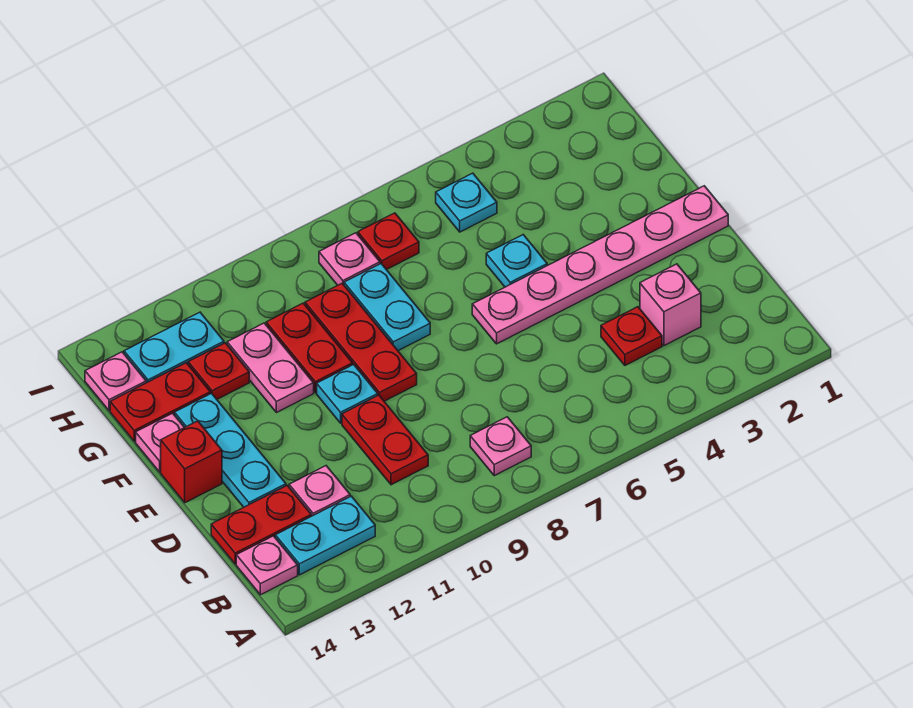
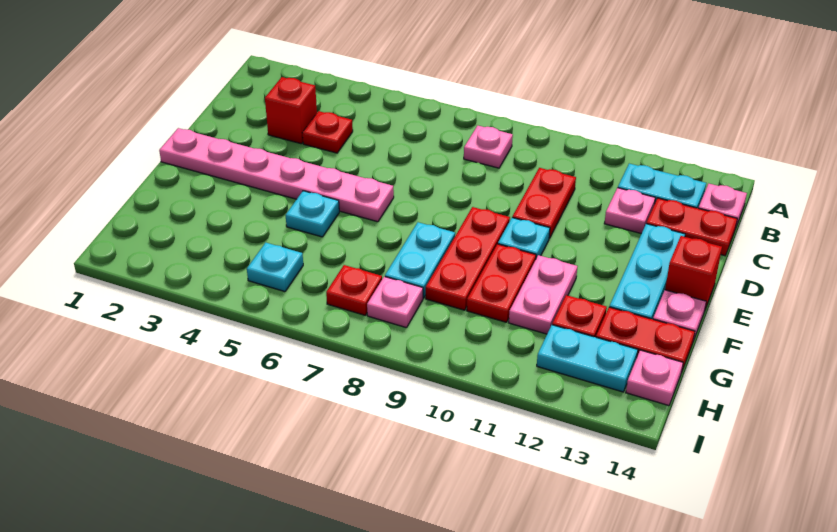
pink 1x1 brick [640,264,701,346] -> red 1x1 brick [265,77,317,144]

